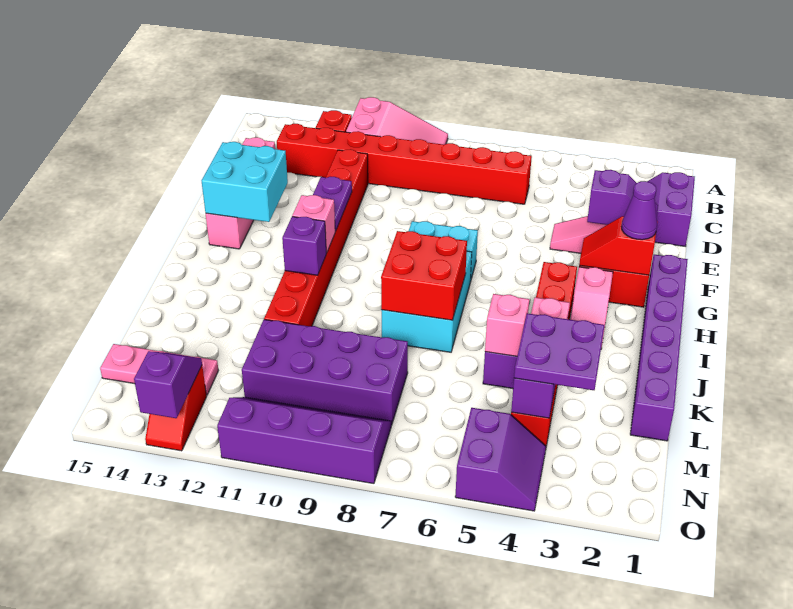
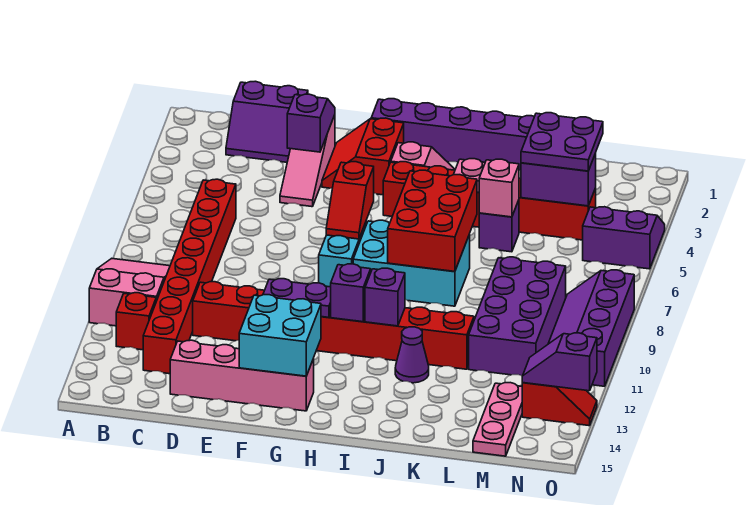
red 1x2 slope [579,216,656,275] -> red 1x2 slope moved to [326,162,374,239]
purple 1x1 cone [622,181,657,240] -> purple 1x1 cone moved to [395,327,429,383]
pink 1x1 brick [292,195,335,253] -> purple 1x1 brick [331,264,371,322]
red 2x2 brick [381,231,467,320] -> red 2x3 brick [388,170,477,271]

